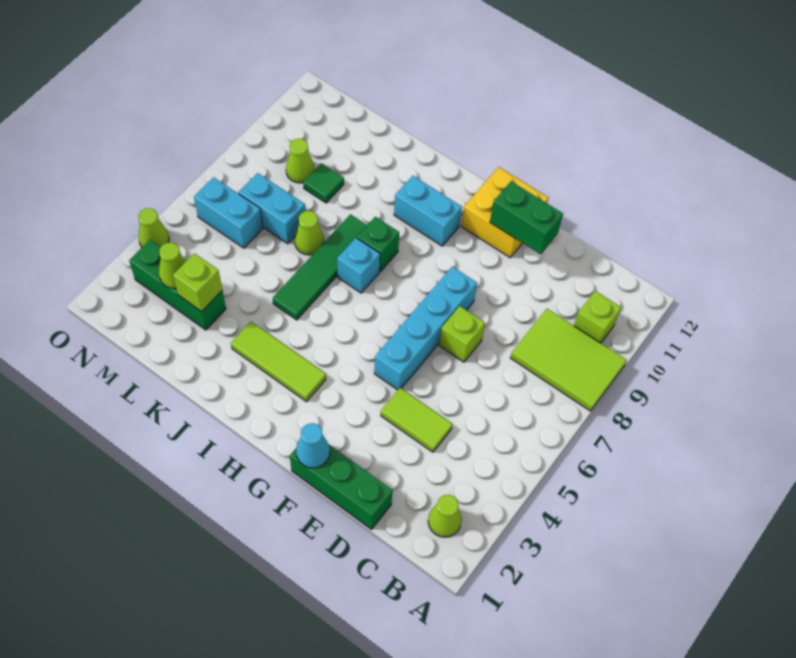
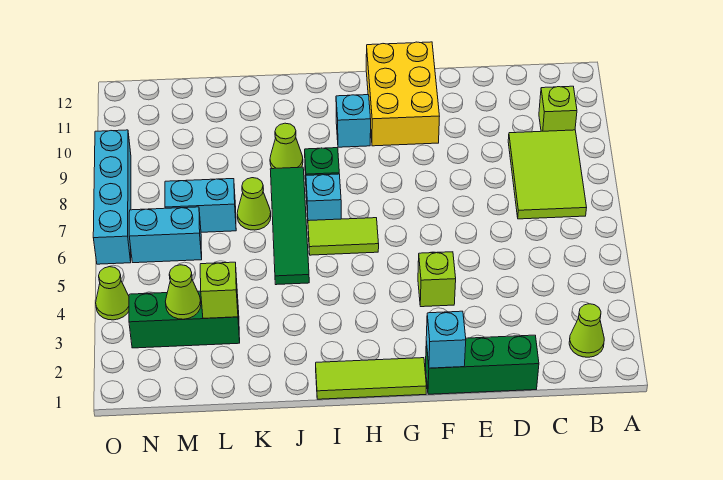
lime 2x3 tile [510,309,627,411] -> lime 2x3 tile turned to [508,130,587,219]
lime 1x2 tile [381,388,452,452] -> lime 1x2 tile moved to [308,218,379,255]
lime 1x1 brick [439,306,485,362] -> lime 1x1 brick moved to [418,252,456,307]
green 1x2 brick [490,182,563,254] -> none
cyan 1x1 cone [296,423,330,468] -> cyan 1x1 brick [426,311,466,368]
cyan 1x4 brick [374,267,477,390] -> cyan 1x4 brick moved to [93,130,131,264]
yellow 2x2 brick [461,167,548,258] -> yellow 2x3 brick [366,42,440,146]
lime 1x3 tile [231,322,326,402] -> lime 1x3 tile moved to [316,358,426,399]
cyan 1x2 brick [394,176,462,246] -> cyan 1x1 brick [336,95,371,147]
green 1x1 tile [303,163,344,203] -> none
lime 1x1 cone [286,139,315,183] -> lime 1x1 cone moved to [270,123,303,169]

